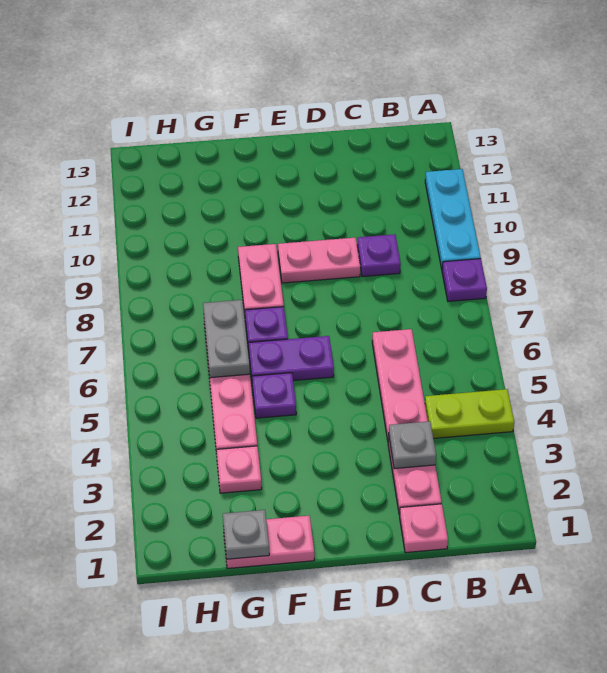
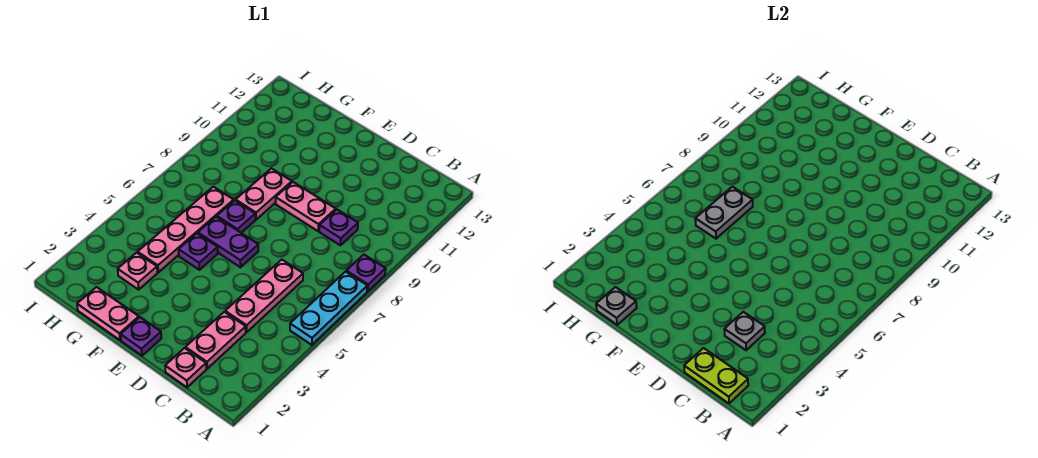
lime 1x2 plate [425,389,514,438] -> lime 1x2 plate moved to [684,348,748,403]
cyan 1x3 plate [425,169,481,269] -> cyan 1x3 plate moved to [290,272,367,345]
none -> purple 1x1 plate [121,317,161,356]

